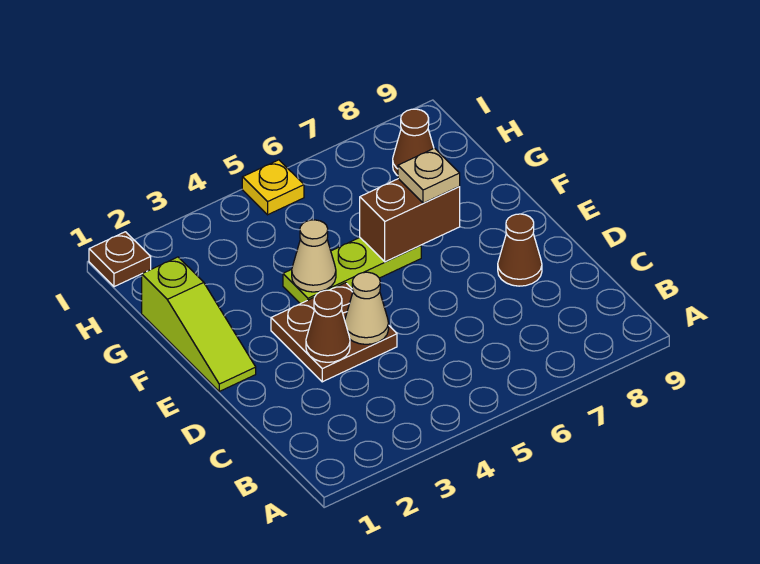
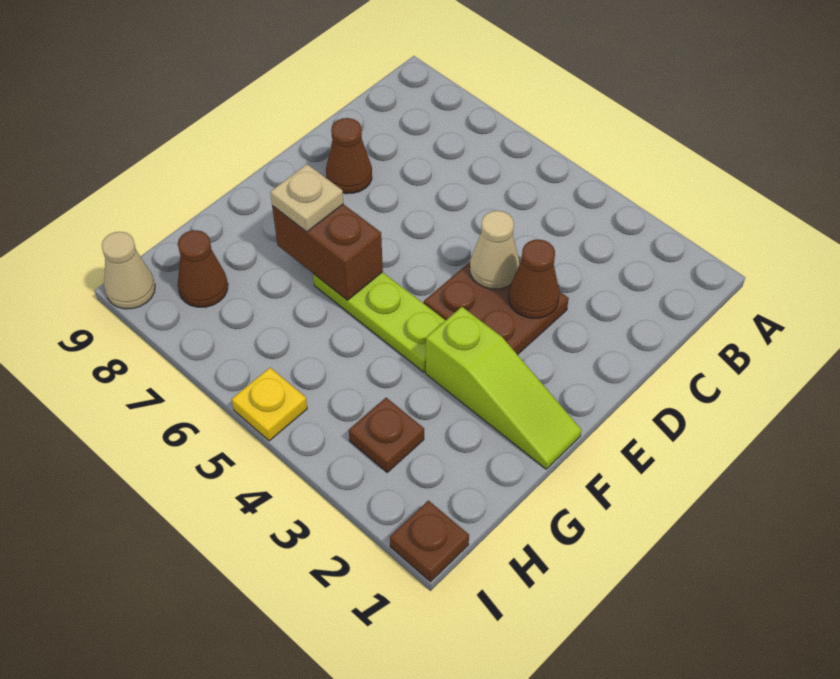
lime 1x3 slope [142,257,256,391] -> lime 1x3 slope turned to [426,307,582,469]
tan 1x1 cone [292,220,336,292] -> tan 1x1 cone moved to [102,232,155,309]
none -> brown 1x1 plate [349,398,424,472]

